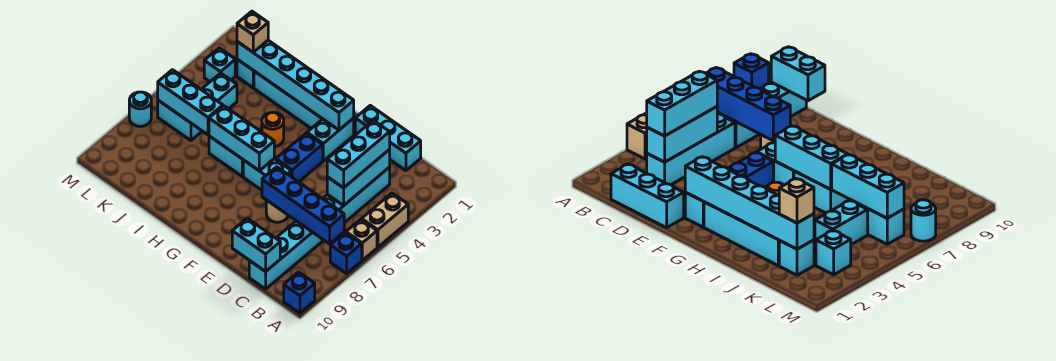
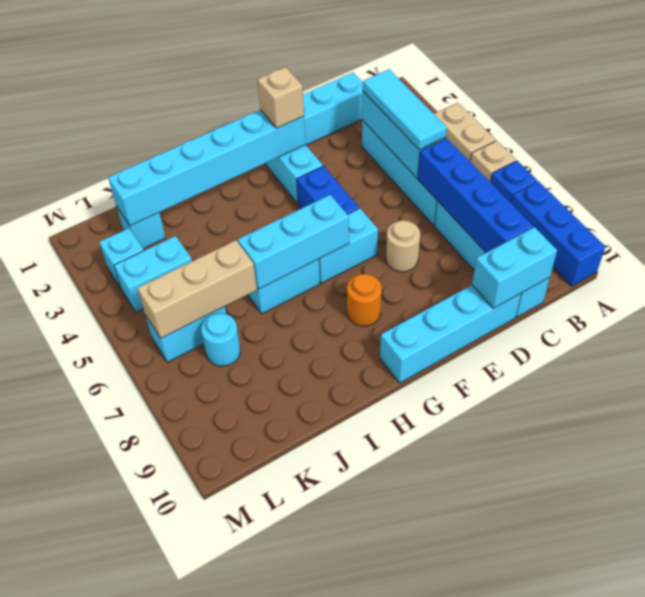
blue 1x1 brick [284,272,315,313] -> blue 1x3 brick [511,181,605,286]
blue 1x4 brick [262,167,344,244] -> blue 1x4 brick turned to [418,138,533,253]
cyan 1x3 brick [327,120,390,188] -> cyan 1x3 tile [363,69,447,150]
cyan 1x4 brick [254,71,322,129] -> cyan 1x4 brick moved to [380,285,521,383]
orange 1x1 round brick [262,112,284,147] -> orange 1x1 round brick moved to [347,274,382,326]
cyan 1x3 brick [158,70,223,135] -> tan 1x3 brick [138,240,257,338]
tan 1x1 brick [237,11,268,52] -> tan 1x1 brick moved to [257,67,304,128]
cyan 1x2 brick [201,73,237,109] -> cyan 1x2 brick turned to [114,236,192,312]
cyan 1x1 round brick [129,92,151,126] -> cyan 1x1 round brick moved to [201,313,240,366]

